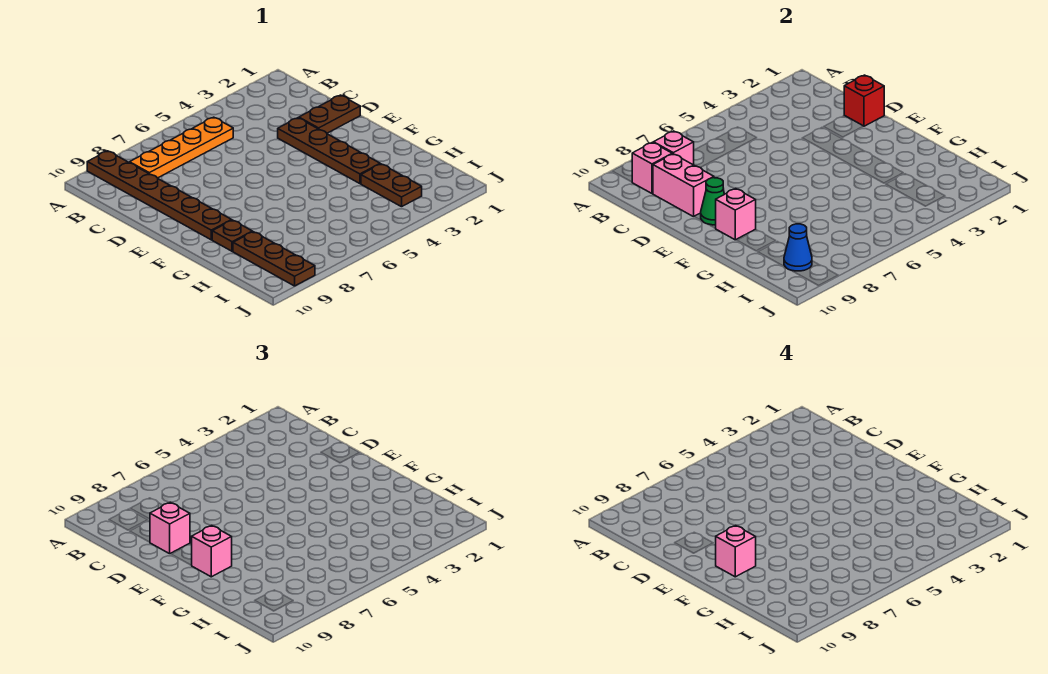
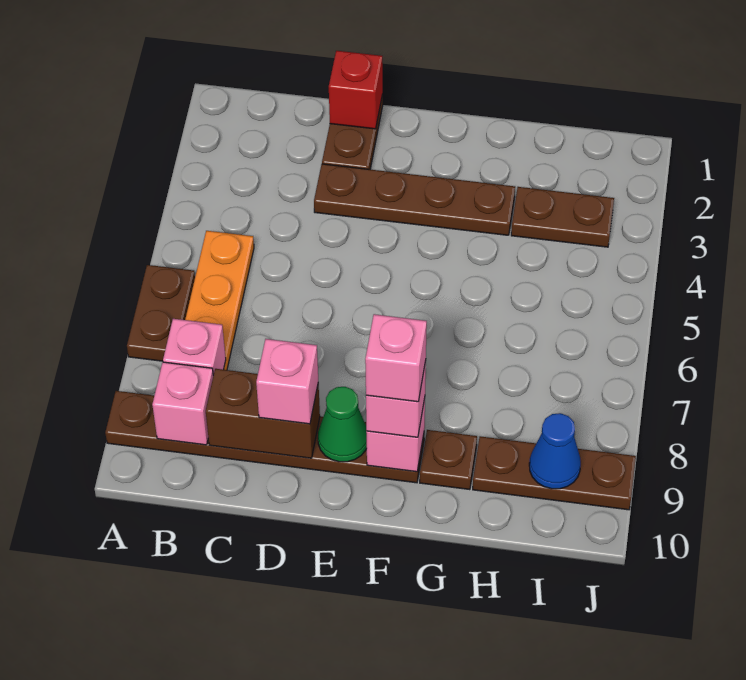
none -> brown 1x2 plate [127,265,195,361]
pink 1x2 brick [653,154,714,217] -> brown 1x2 brick [206,369,320,458]

